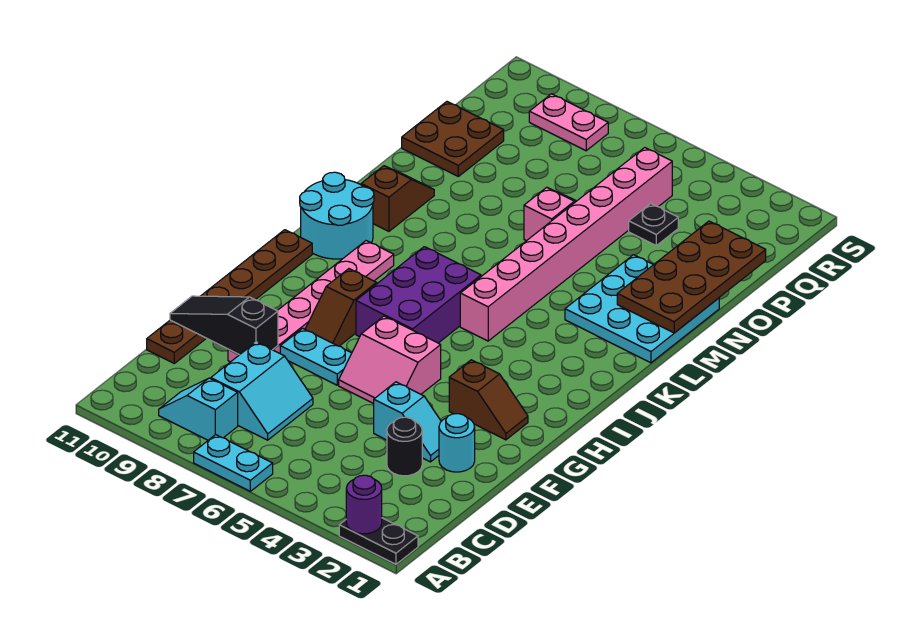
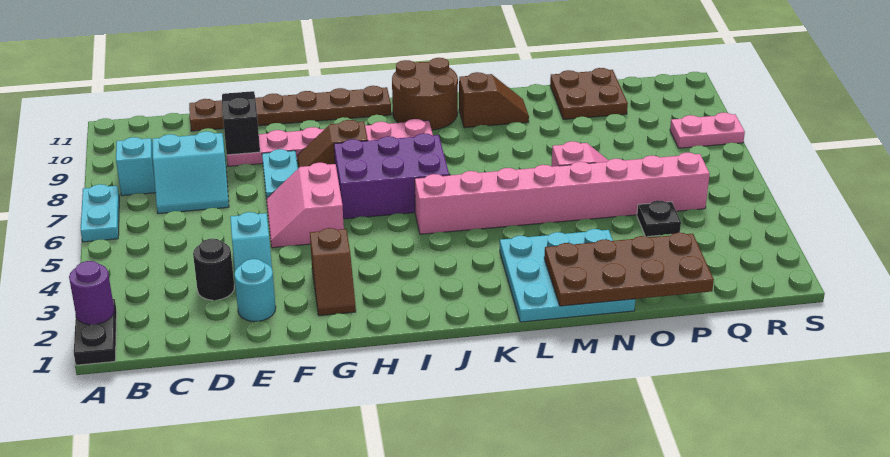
cyan 2x2 round brick [300,172,374,259] -> brown 2x2 round brick [392,58,458,130]
pink 1x2 plate [529,94,608,151] -> pink 1x2 plate turned to [670,113,745,148]

